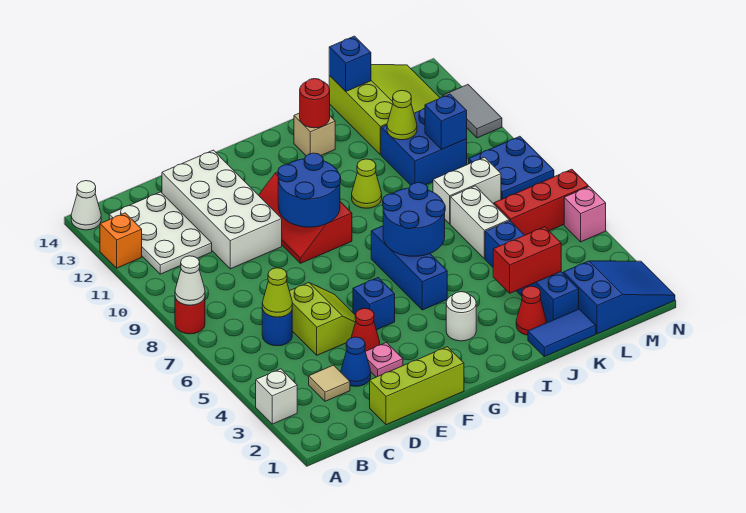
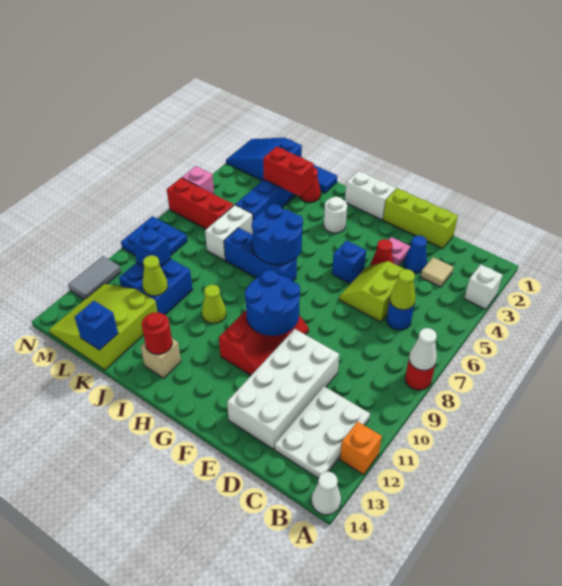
blue 1x3 brick [371,226,447,310] -> blue 1x3 brick turned to [224,228,297,281]
white 1x2 brick [433,157,501,224] -> white 1x2 brick moved to [345,171,396,220]

